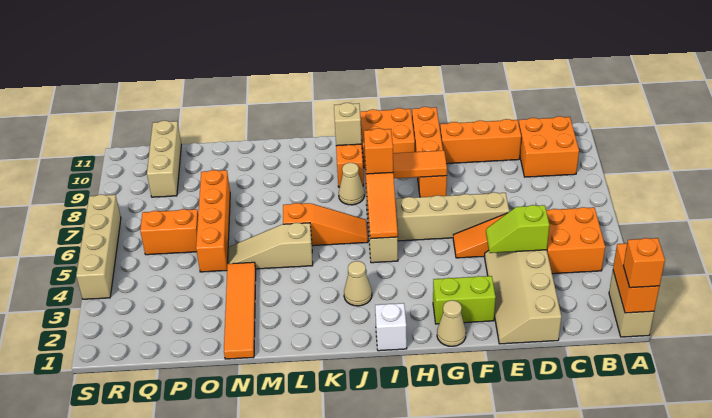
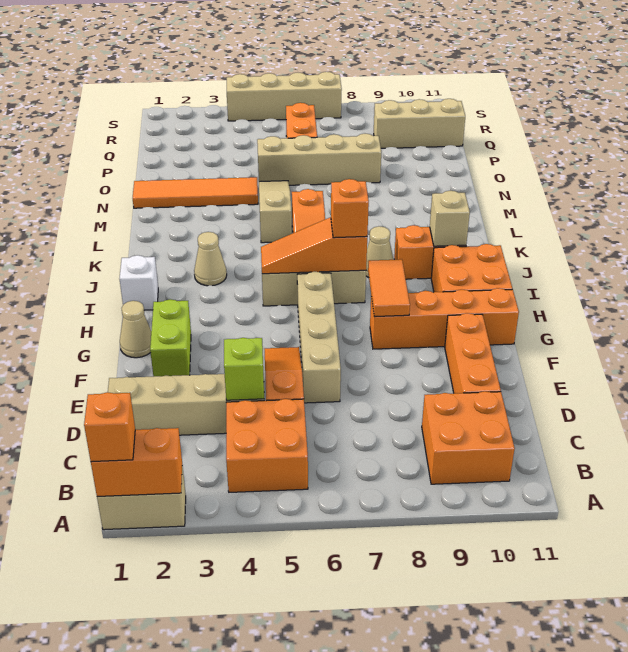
orange 1x4 brick [196,170,230,272] -> tan 1x4 brick [257,134,381,185]

